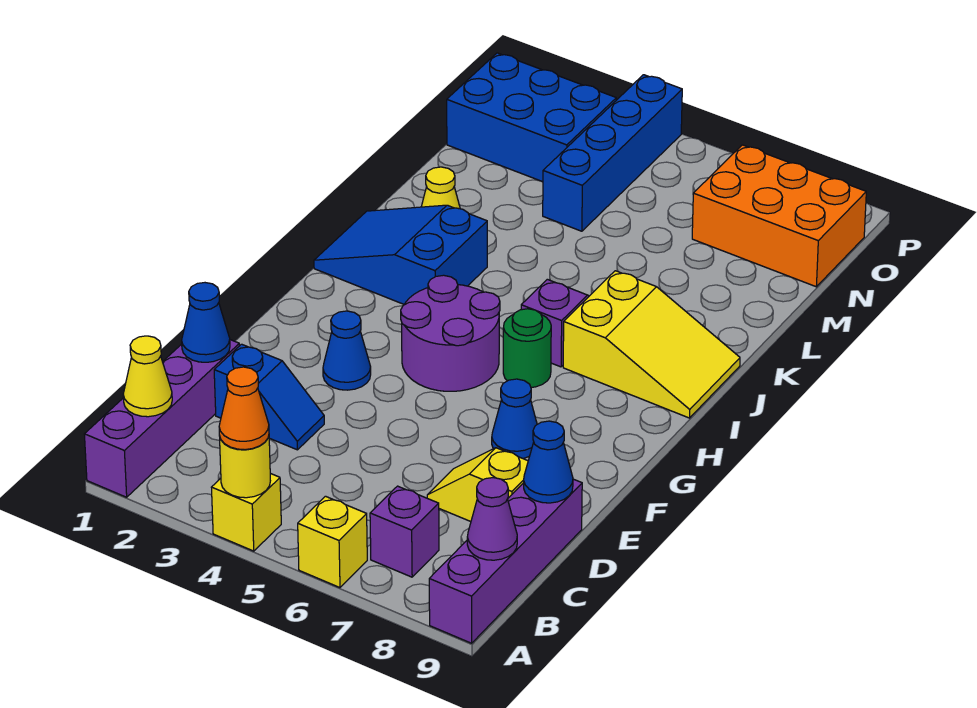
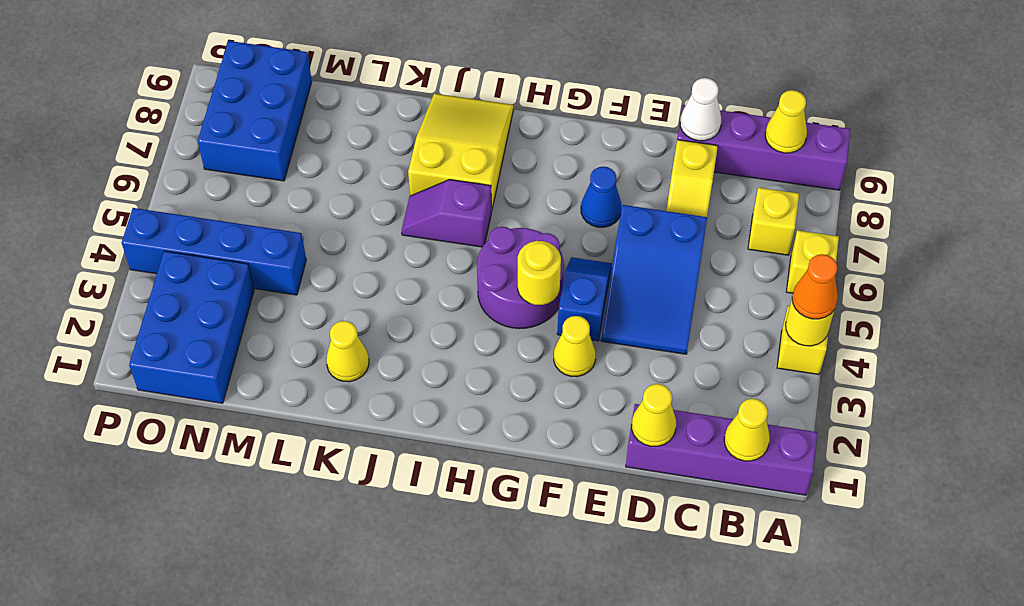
purple 1x1 brick [370,486,439,577] -> yellow 1x1 brick [748,188,799,255]
purple 1x1 cone [467,478,517,560] -> yellow 1x1 cone [765,90,807,153]
blue 1x1 cone [182,283,230,362] -> yellow 1x1 cone [632,384,676,446]
blue 1x2 slope [214,344,324,450] -> blue 1x2 slope moved to [557,257,612,341]
blue 1x1 cone [524,421,573,503] -> white 1x1 cone [680,78,721,141]
blue 1x1 cone [323,311,371,390] -> yellow 1x1 cone [554,316,596,377]
none -> yellow 1x1 round brick [518,241,561,305]
green 1x1 round brick [503,309,551,388] -> none
blue 2x3 slope [314,205,487,304] -> blue 2x3 slope moved to [601,205,707,354]
orange 2x3 brick [692,145,866,287] -> blue 2x3 brick [198,41,312,181]

